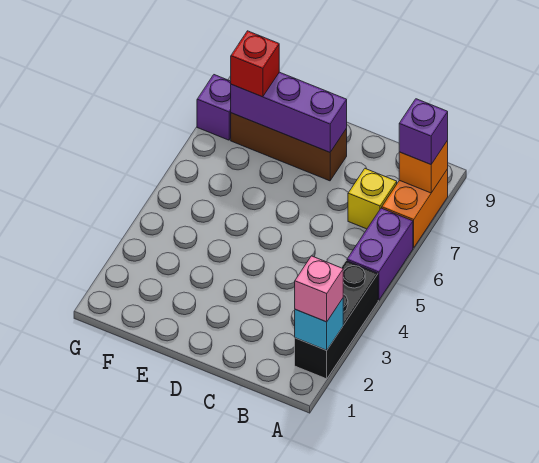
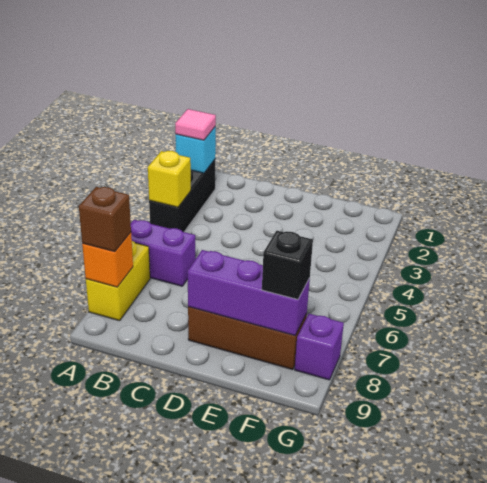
pink 1x1 brick [295,256,343,322] -> pink 1x1 tile [175,109,216,140]
purple 1x2 brick [347,208,413,300] -> purple 1x2 brick turned to [131,220,196,286]
orange 1x2 brick [382,169,448,248] -> yellow 1x2 brick [86,241,150,321]
purple 1x1 brick [399,99,448,164] -> brown 1x1 brick [79,187,131,252]
yellow 1x1 brick [348,169,397,229] -> yellow 1x1 brick moved to [148,151,191,207]
red 1x1 brick [231,31,279,97] -> black 1x1 brick [262,231,313,300]

